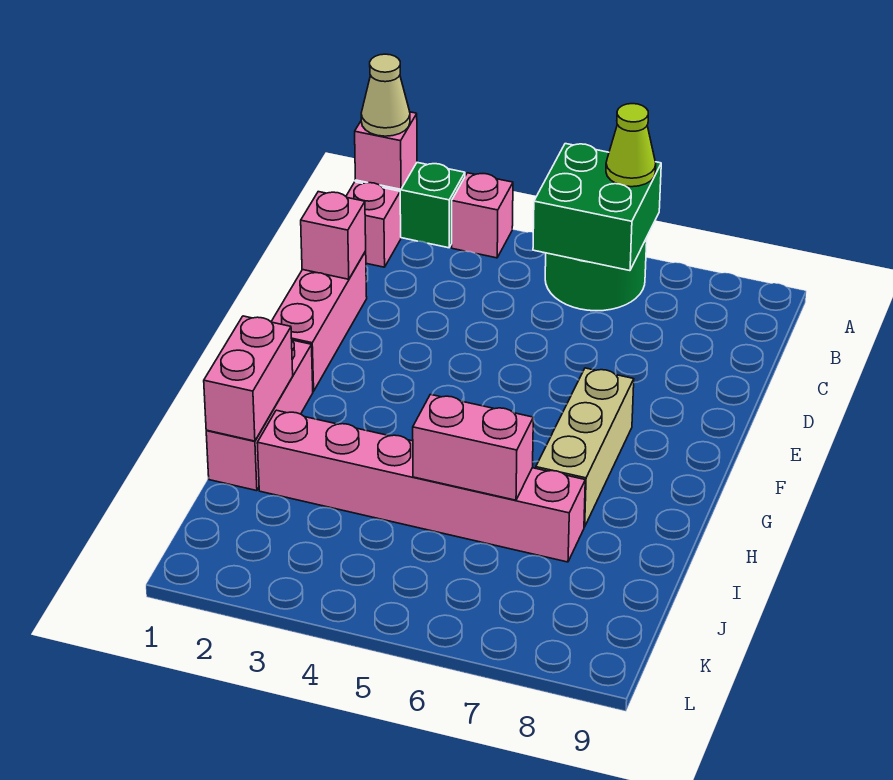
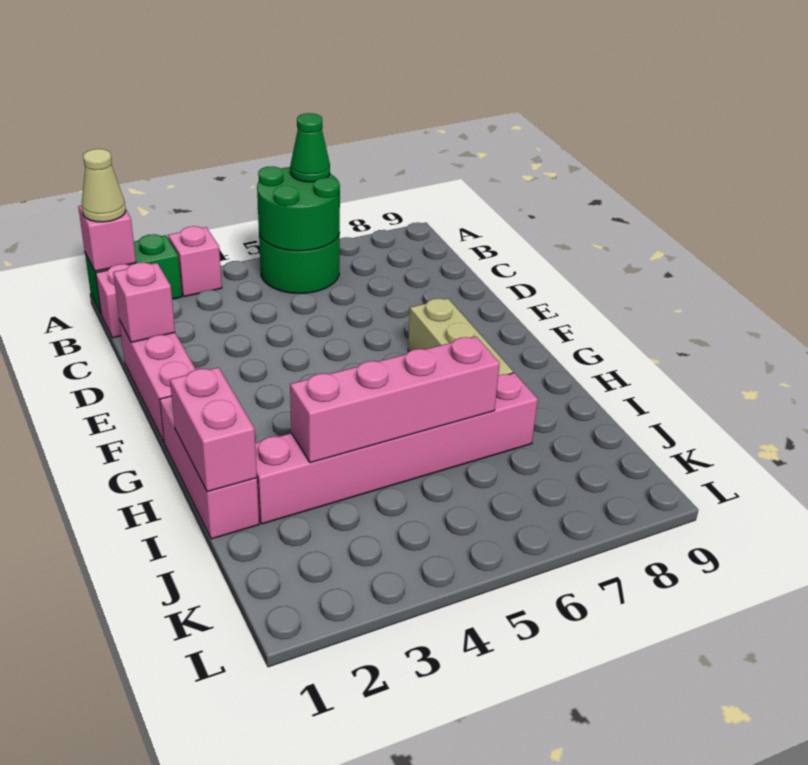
green 2x2 brick [533,144,661,271] -> green 2x2 round brick [257,166,340,251]
lime 1x1 cone [606,104,656,187] -> green 1x1 cone [290,113,330,182]
pink 1x2 brick [413,394,533,500] -> pink 1x4 brick [290,337,500,463]

